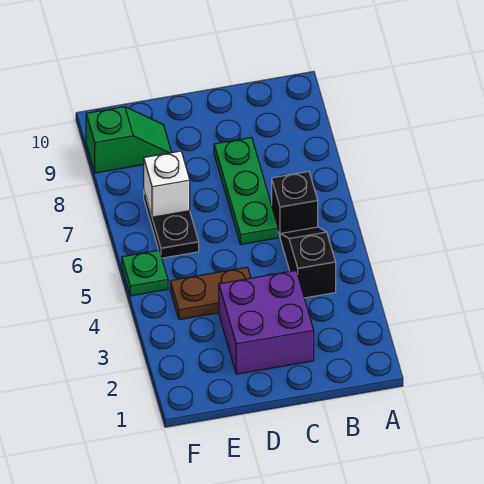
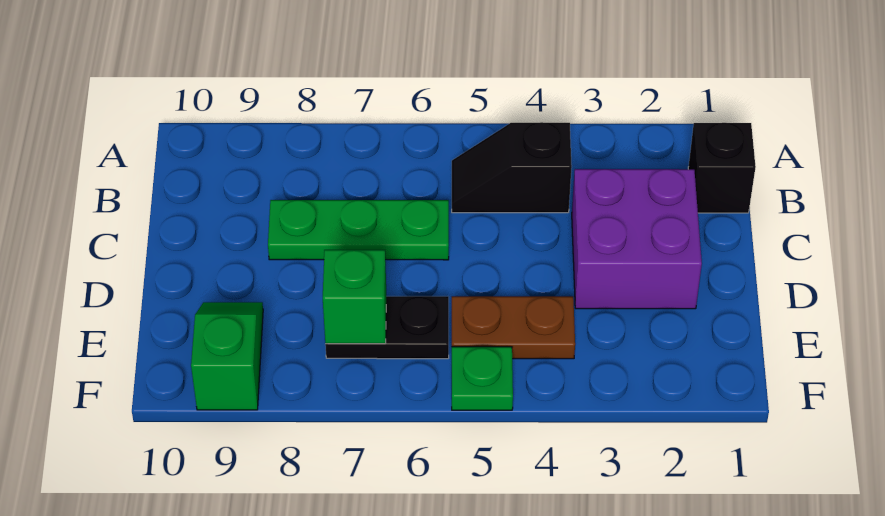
black 1x1 brick [272,171,318,236] -> black 1x1 brick moved to [688,123,756,213]
brown 1x2 plate [170,267,251,320] -> brown 1x2 plate turned to [452,296,575,359]
white 1x1 brick [144,151,190,217] -> green 1x1 brick [323,250,386,344]

